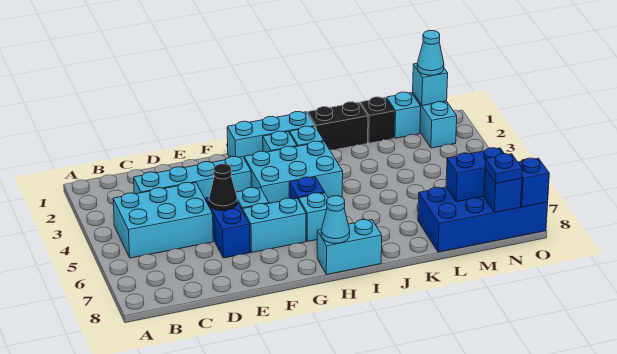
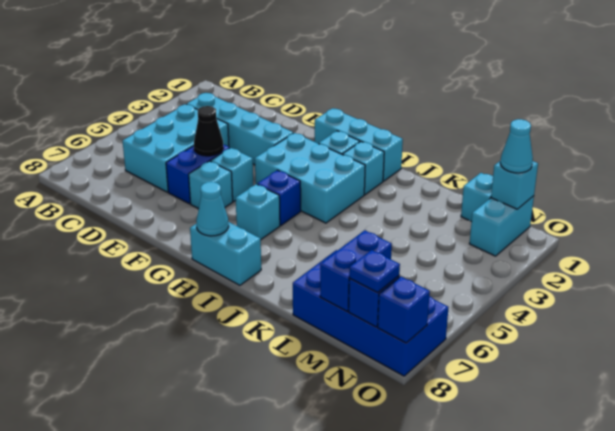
cyan 2x3 brick [113,182,213,258] -> cyan 2x3 brick turned to [123,104,229,192]
cyan 1x2 brick [243,198,306,252] -> cyan 1x1 brick [189,161,233,209]
black 1x2 brick [308,102,368,150] -> none
black 1x1 brick [360,97,394,143] -> none
blue 1x2 brick [446,148,504,202] -> blue 1x2 brick turned to [320,230,392,311]

